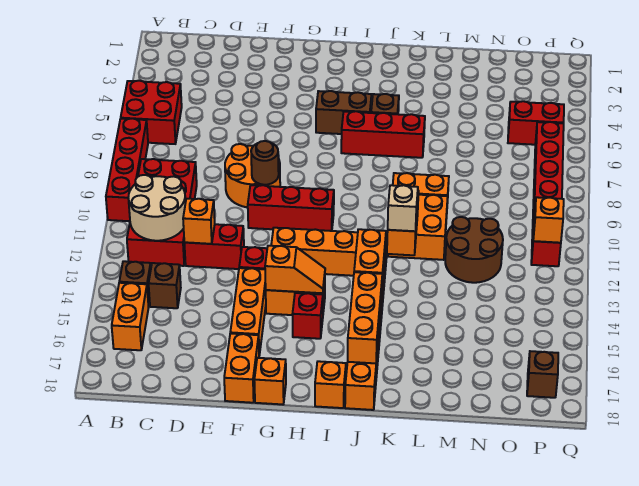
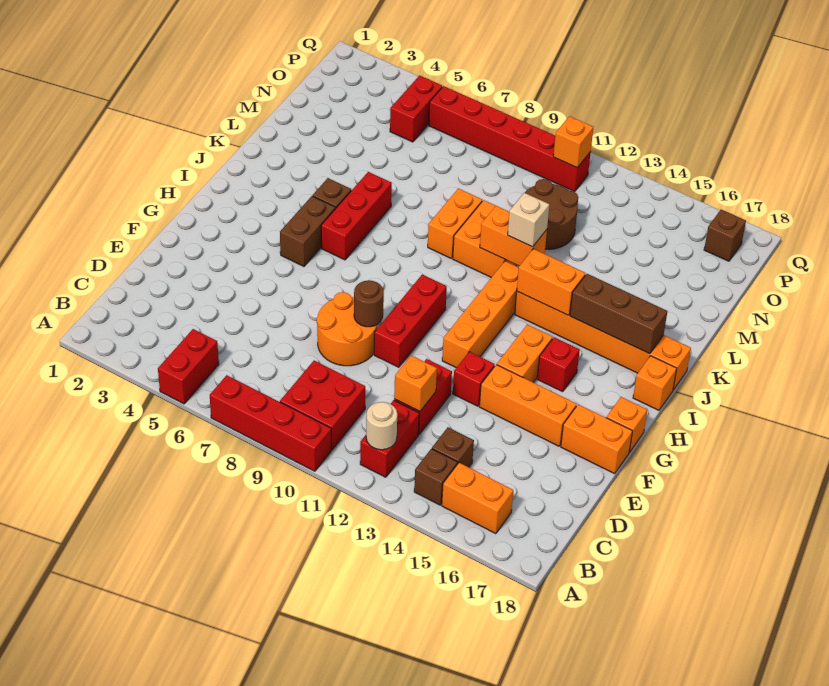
red 2x2 brick [121,81,182,144] -> red 1x2 brick [158,329,219,404]
tan 2x2 round brick [128,175,186,241] -> tan 1x1 round brick [366,402,397,450]
orange 1x2 slope [265,246,325,293] -> none
orange 1x3 brick [348,272,382,363] -> brown 1x3 brick [570,274,667,354]

